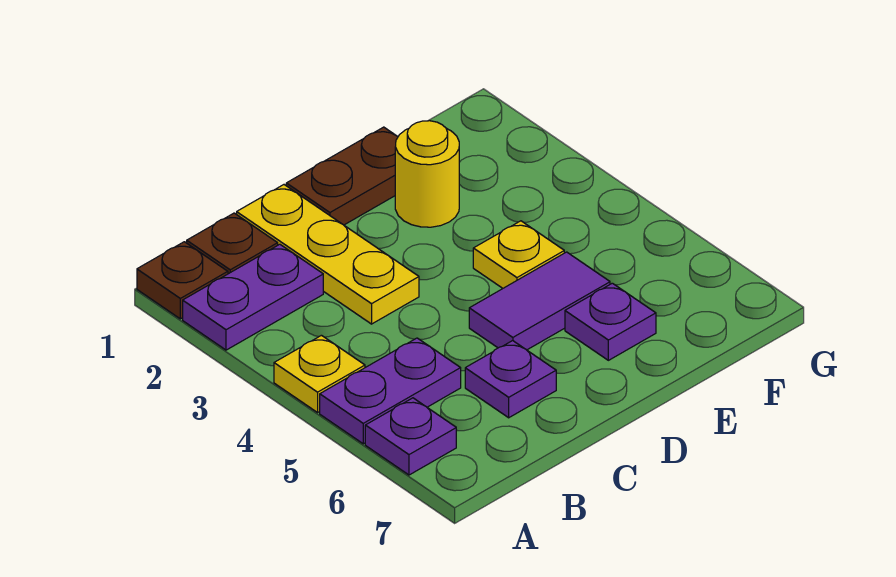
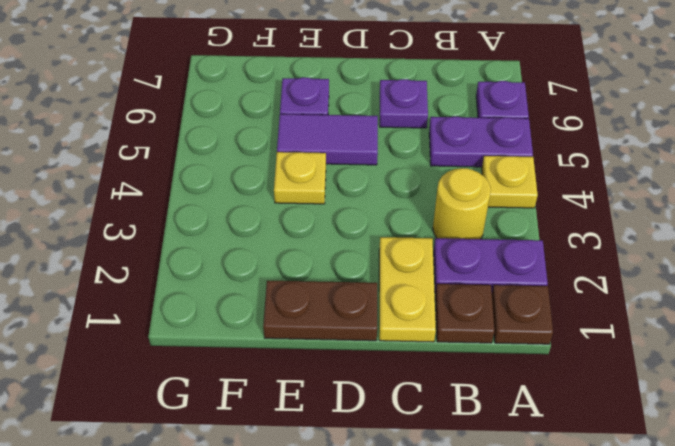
yellow 1x3 plate [237,185,419,324] -> yellow 1x2 plate [379,237,436,342]
yellow 1x1 round brick [395,121,459,227] -> yellow 1x1 round brick moved to [433,168,491,239]

